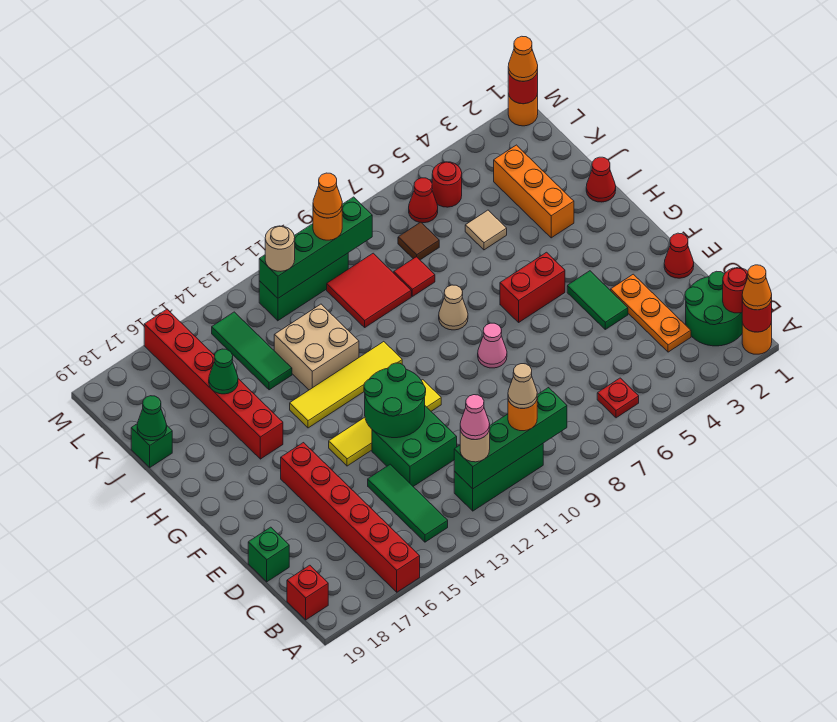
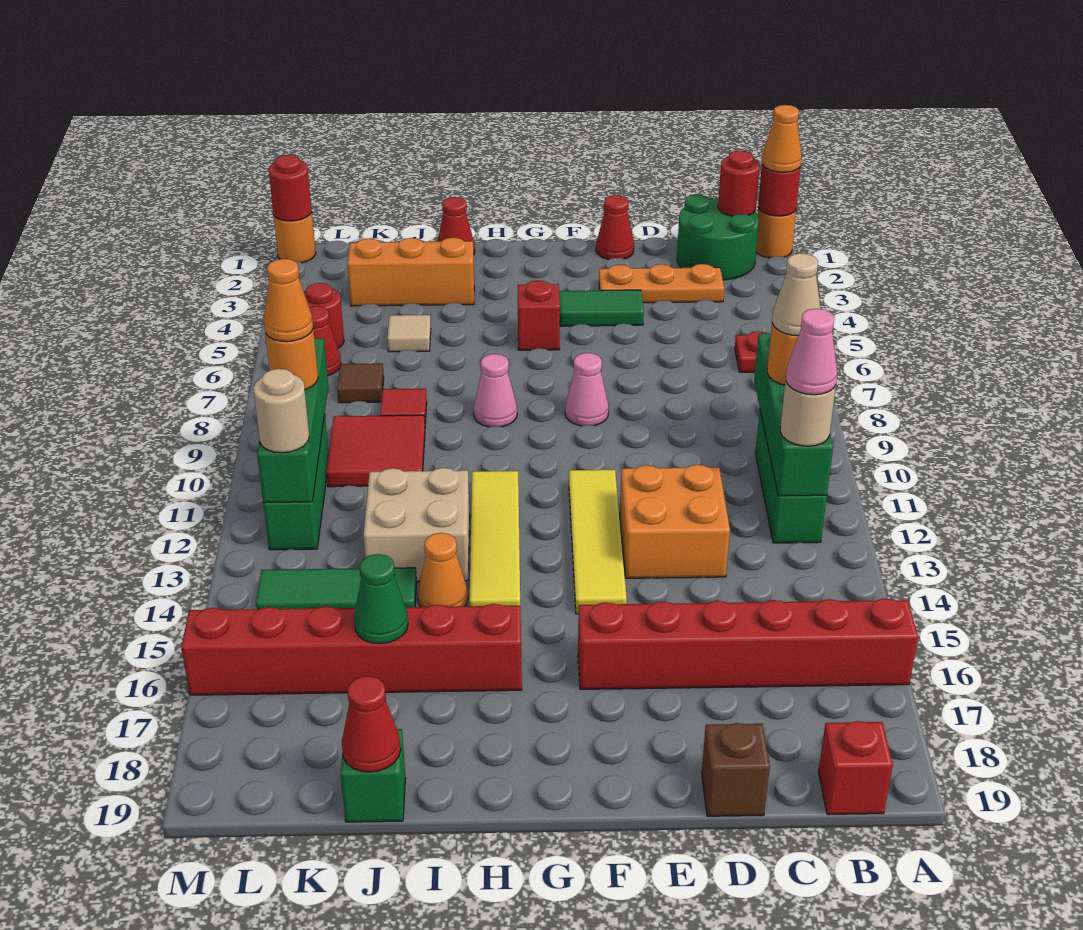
green 1x3 tile [368,464,448,542] -> none
green 2x2 brick [372,406,457,486] -> orange 2x2 brick [620,465,730,578]
green 1x1 brick [248,527,289,582] -> brown 1x1 brick [702,723,770,816]
green 2x2 round brick [364,363,426,438] -> none
red 1x2 brick [500,252,565,322] -> red 1x1 brick [518,281,560,350]
tan 1x1 cone [439,285,468,330] -> pink 1x1 cone [474,354,517,427]
green 1x1 cone [137,396,167,441] -> red 1x1 cone [342,676,401,772]
orange 1x1 cone [508,36,538,81] -> orange 1x1 cone moved to [418,533,468,607]

